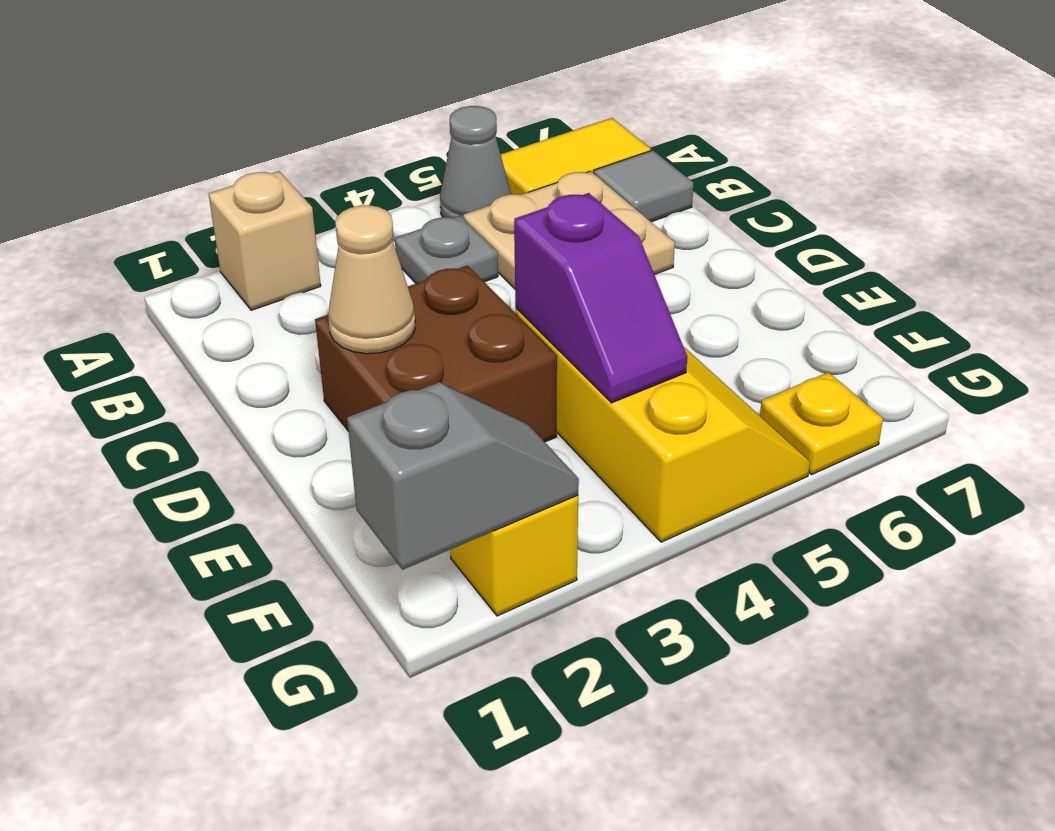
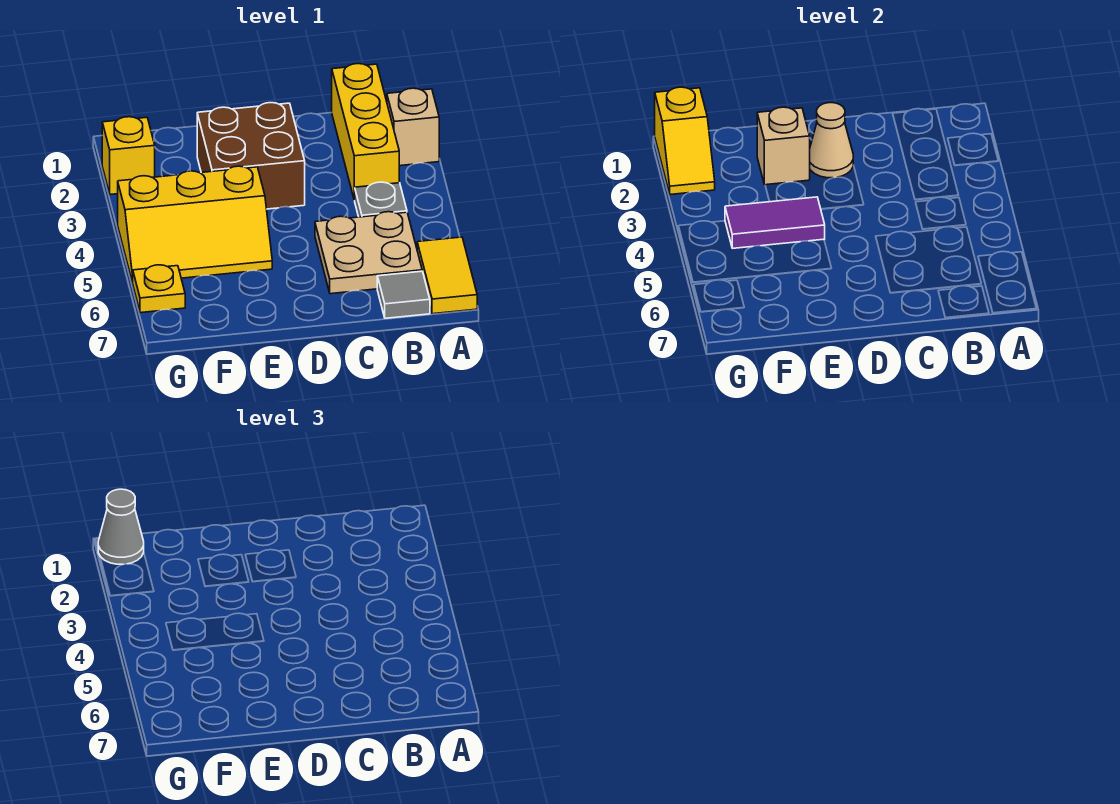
grey 1x1 cone [440,106,511,218] -> grey 1x1 cone moved to [98,489,144,564]
none -> yellow 1x3 brick [332,64,399,200]
none -> tan 1x1 brick [757,107,810,185]
purple 1x2 slope [514,193,687,403] -> purple 1x2 tile [725,197,825,248]
grey 1x2 slope [347,382,579,570] -> yellow 1x2 slope [655,87,715,195]

